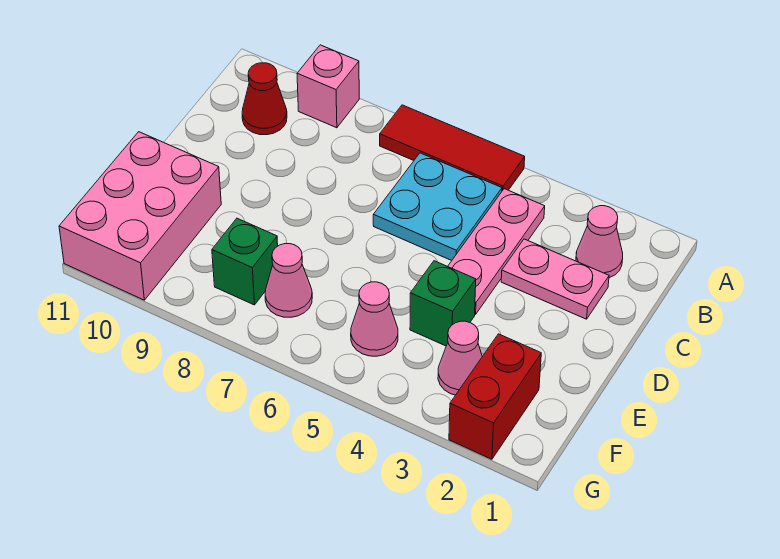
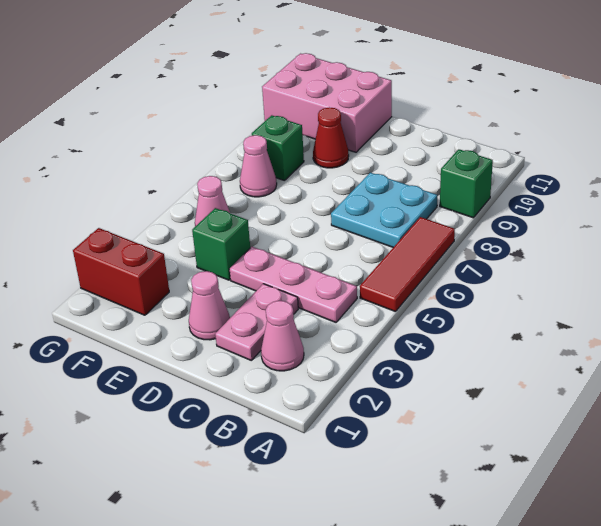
pink 1x1 brick [297,45,359,128] -> green 1x1 brick [440,149,493,218]
cyan 2x2 plate [373,153,502,261] -> cyan 2x2 plate moved to [331,173,437,247]
red 1x1 cone [242,63,287,135] -> red 1x1 cone moved to [313,107,349,168]
pink 1x1 cone [438,321,482,395] -> pink 1x1 cone moved to [189,271,230,340]

